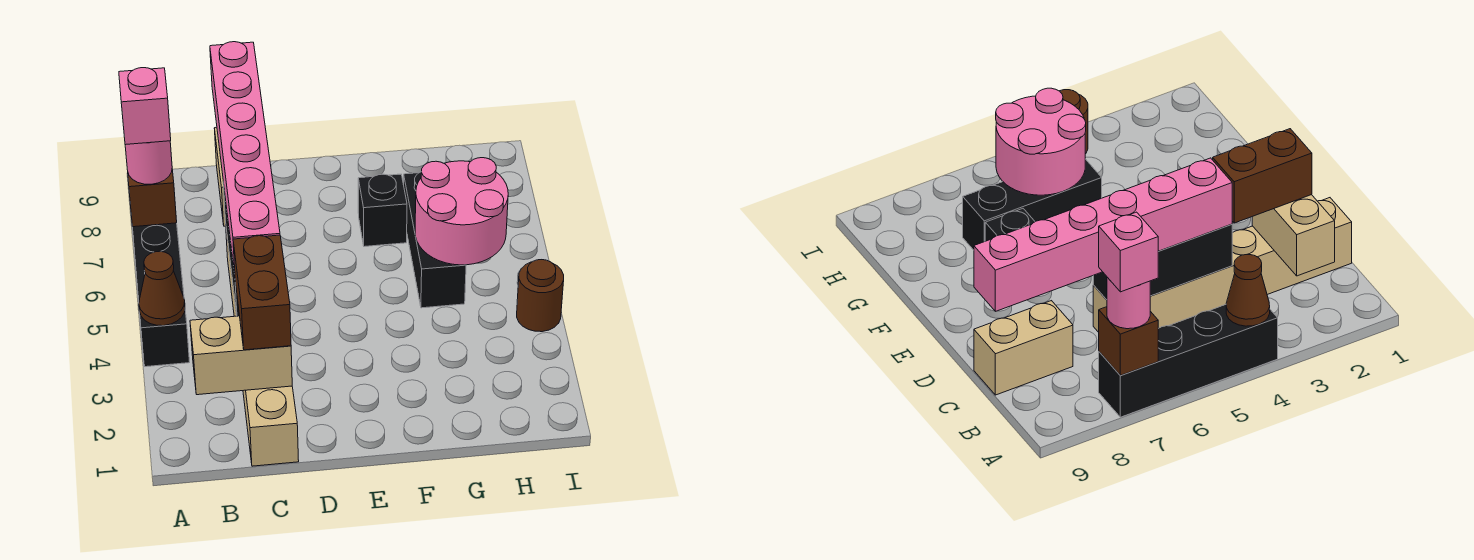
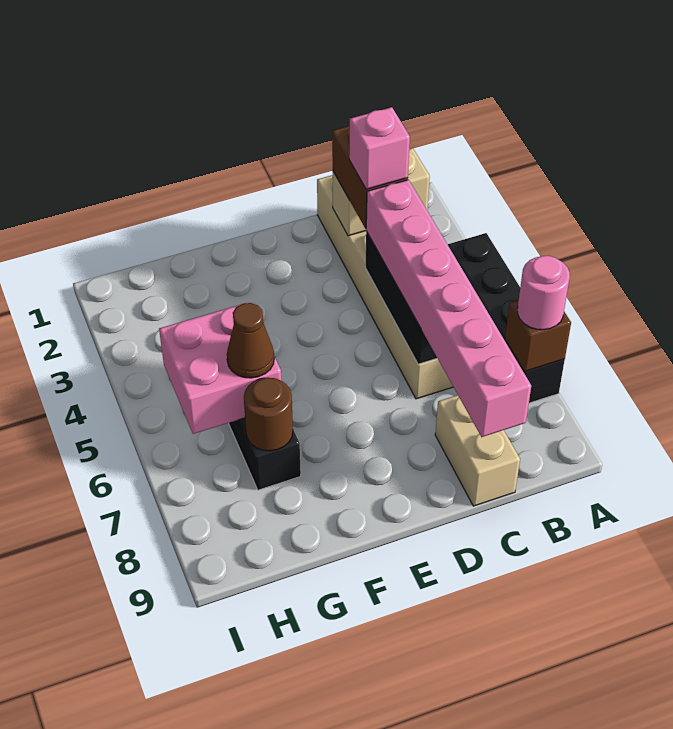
brown 1x1 cone [139,251,185,326] -> brown 1x1 cone moved to [227,303,274,378]
pink 1x1 brick [119,68,171,145] -> pink 1x1 brick moved to [349,107,410,189]
black 1x1 brick [358,174,407,247] -> none
pink 2x2 round brick [415,158,508,265] -> pink 2x2 brick [159,302,282,434]
brown 1x1 round brick [517,260,564,332] -> brown 1x1 round brick moved to [244,378,293,451]

